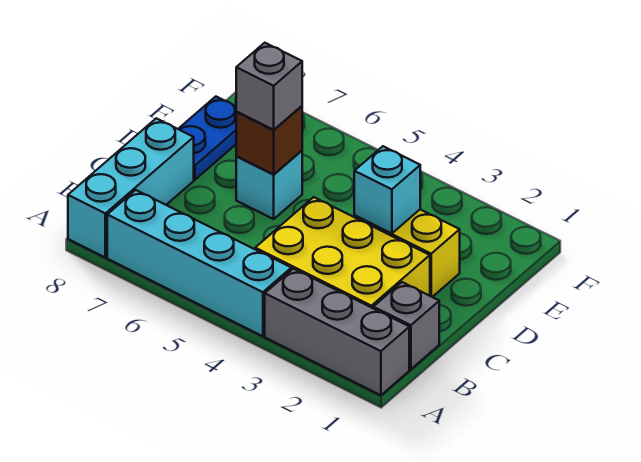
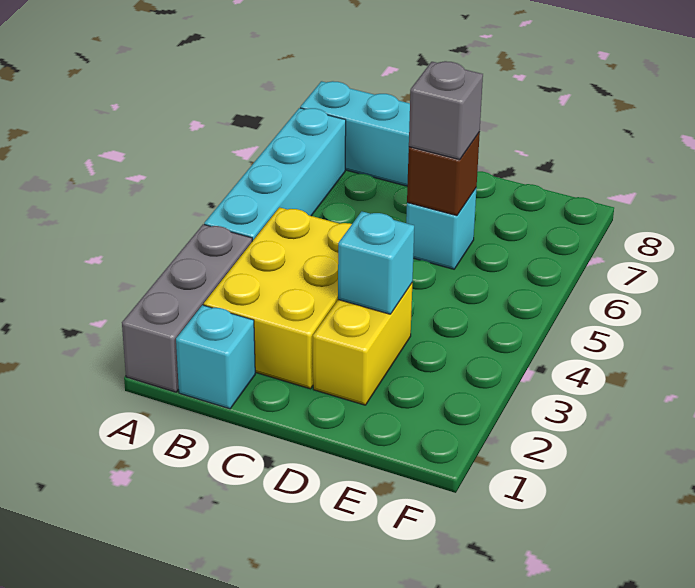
grey 1x1 brick [373,282,439,369] -> cyan 1x1 brick [176,305,255,409]
blue 1x2 plate [179,97,237,180] -> none

